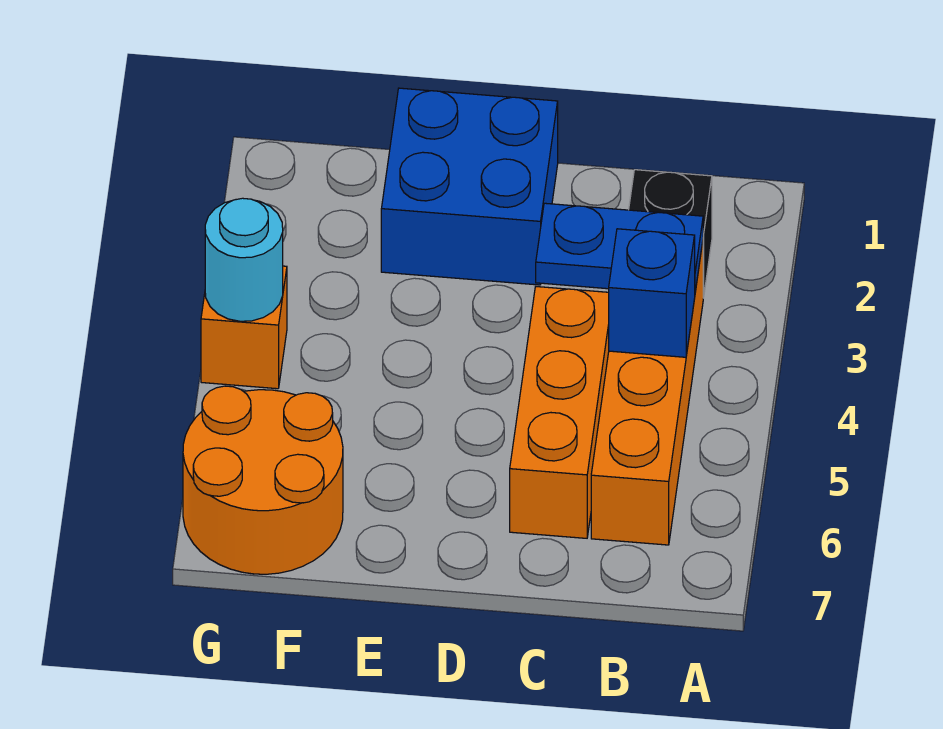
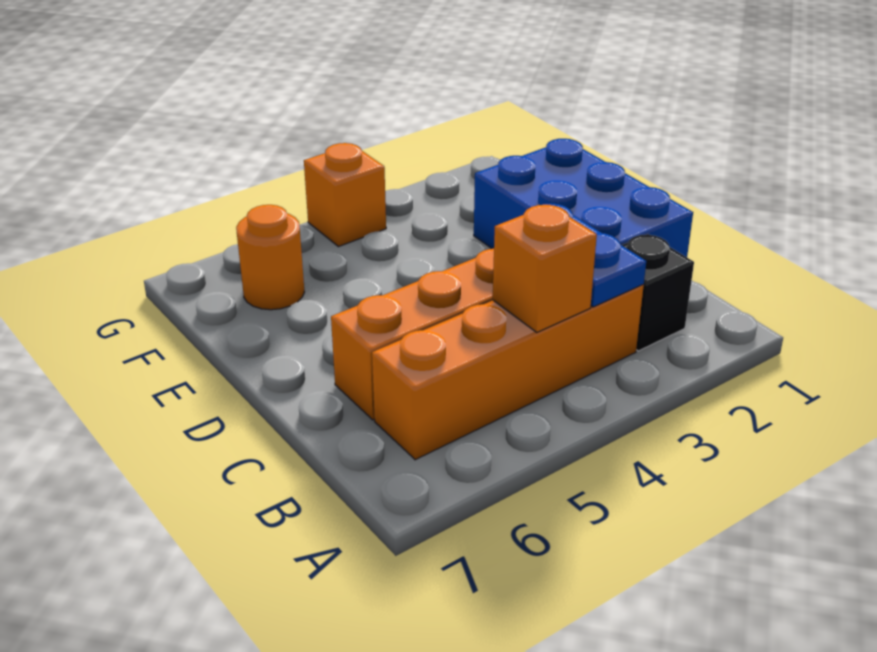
blue 1x1 brick [609,229,695,357] -> orange 1x1 brick [493,205,597,332]
blue 2x2 brick [381,88,558,285] -> blue 2x3 brick [474,139,693,257]
orange 2x2 round brick [183,386,343,574] -> orange 1x1 round brick [236,205,304,310]
cyan 1x1 round brick [205,198,283,321] -> none

